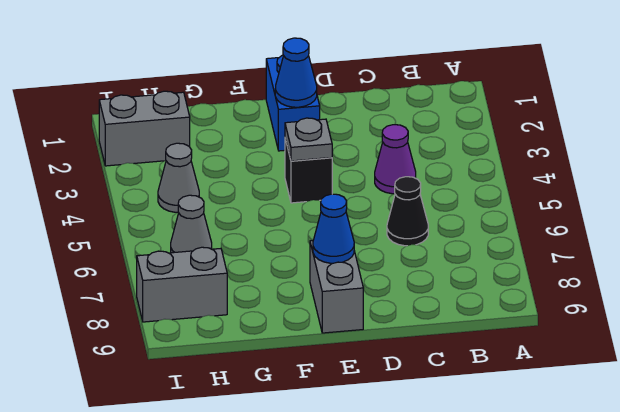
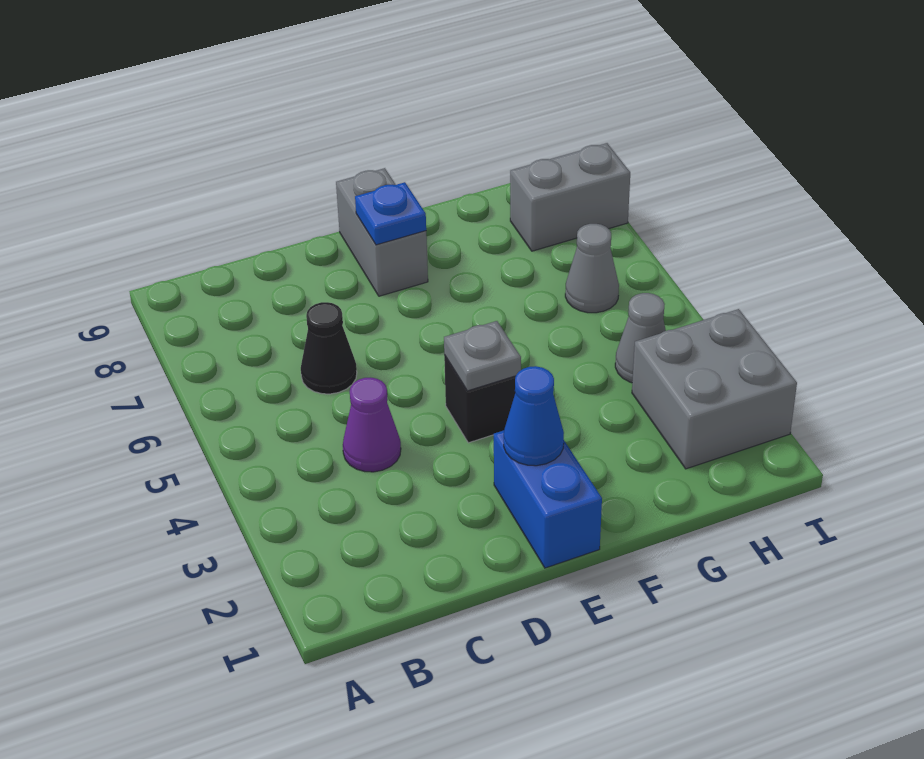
blue 1x1 cone [313,194,354,263] -> blue 1x1 plate [355,182,426,245]
grey 1x2 brick [99,91,190,166] -> grey 2x2 brick [632,309,797,469]

